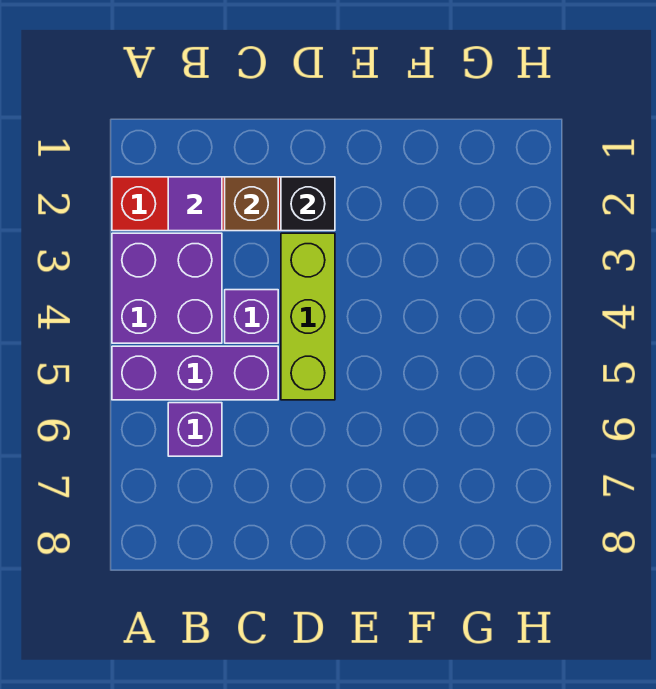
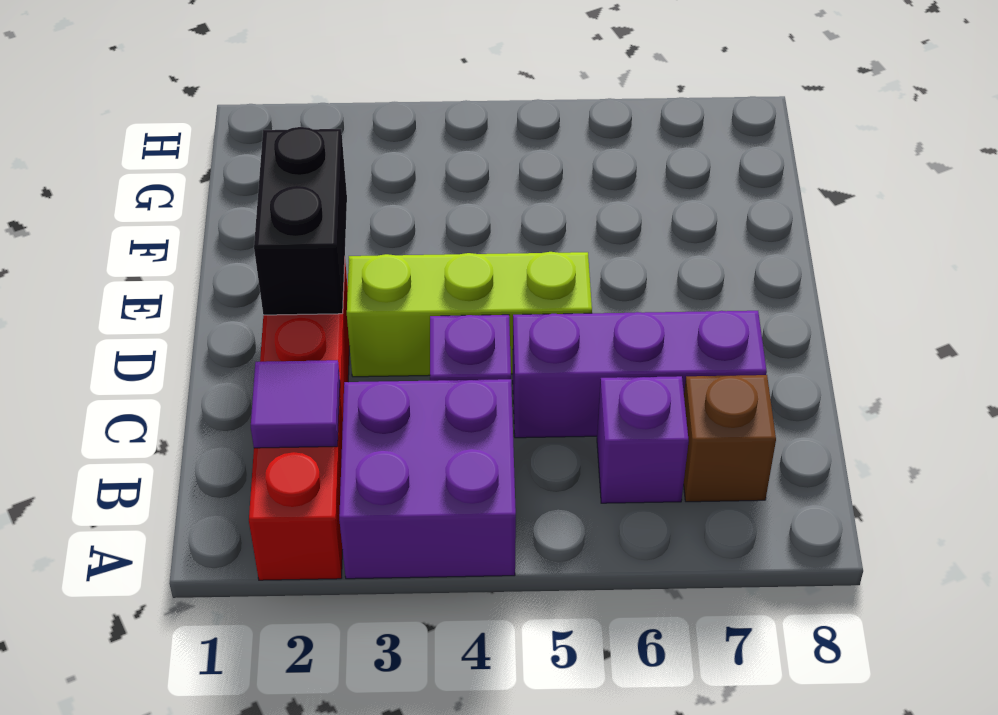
purple 1x3 brick [112,346,278,400] -> purple 1x3 brick turned to [513,311,767,438]
brown 1x1 brick [225,177,278,231] -> brown 1x1 brick moved to [684,375,776,502]
black 1x1 brick [281,177,335,231] -> black 1x2 brick [254,127,347,315]

